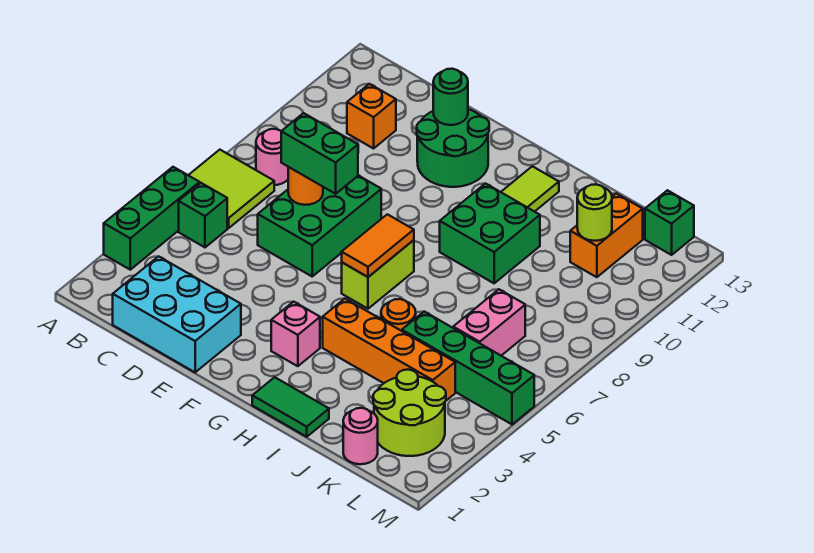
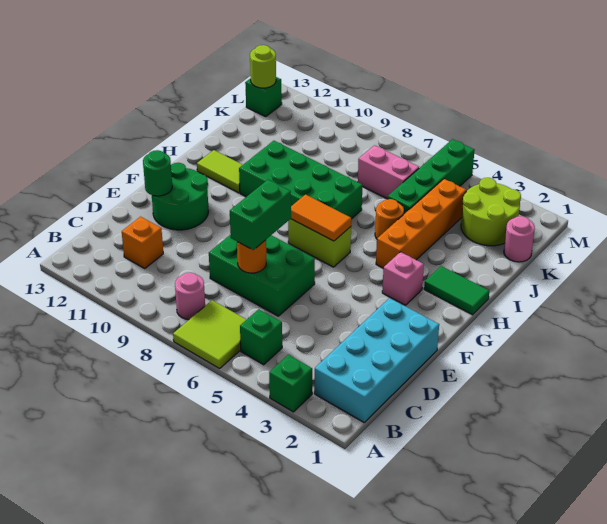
green 1x3 brick [104,167,200,270] -> green 1x1 brick [269,355,312,412]
cyan 2x3 brick [113,256,241,372] -> cyan 2x4 brick [314,298,439,422]
green 1x2 tile [252,377,329,437] -> green 1x2 tile turned to [424,266,489,315]
green 2x2 brick [440,184,540,283] -> green 2x4 brick [239,141,362,219]
orange 1x2 brick [570,194,643,277] -> none
lime 1x1 round brick [577,184,612,241] -> lime 1x1 round brick moved to [250,45,276,88]

